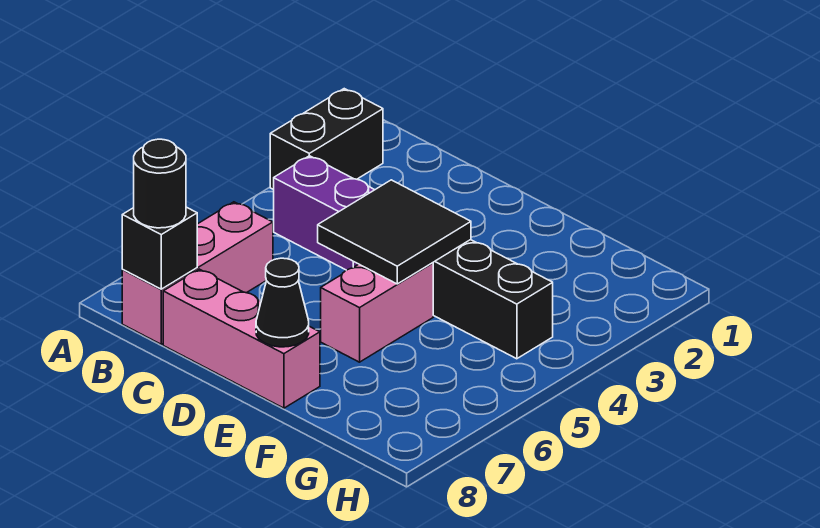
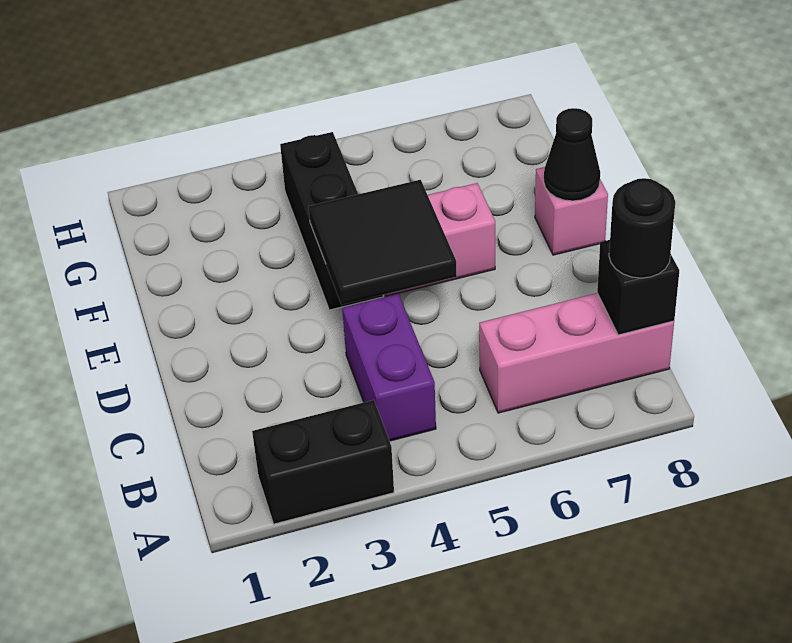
pink 1x3 brick [163,269,320,408] -> pink 1x1 brick [535,167,608,255]

